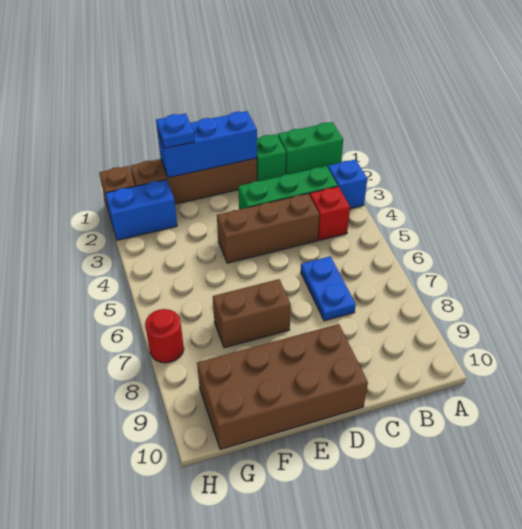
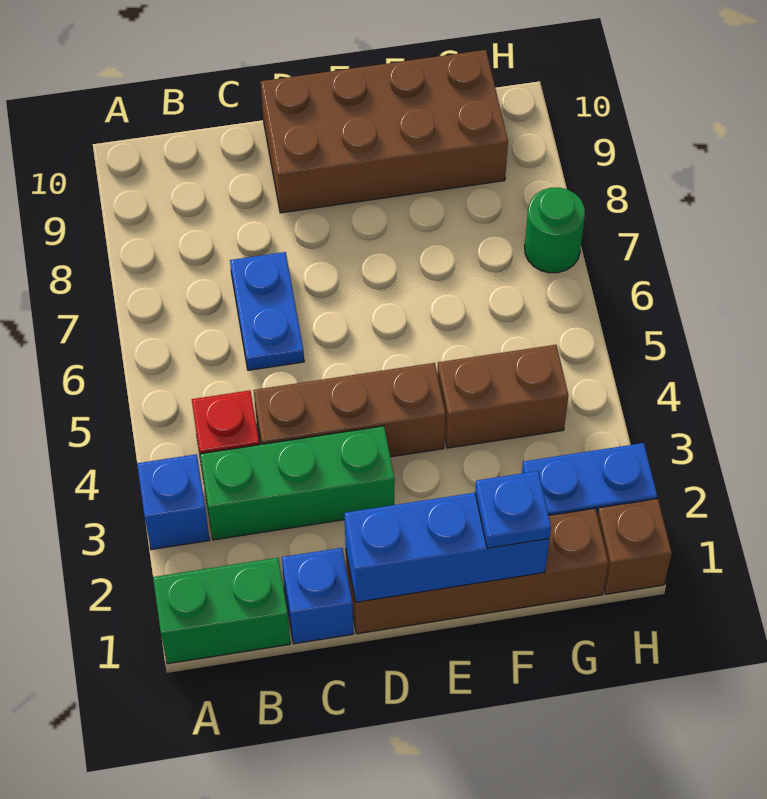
green 1x1 brick [257,134,286,181] -> blue 1x1 brick [282,548,353,644]
brown 1x2 brick [213,279,291,348] -> brown 1x2 brick moved to [437,345,568,448]
red 1x1 round brick [145,309,184,363] -> green 1x1 round brick [525,188,585,273]

